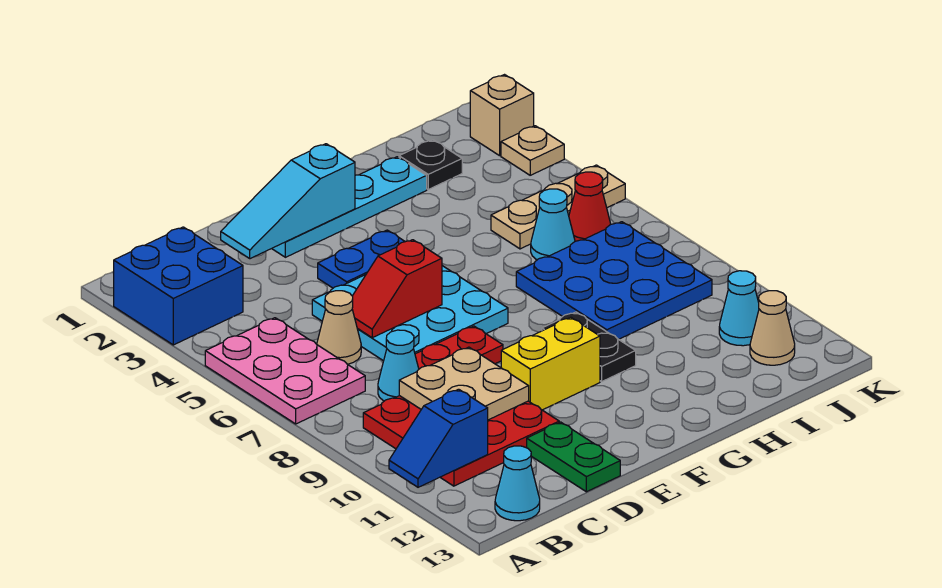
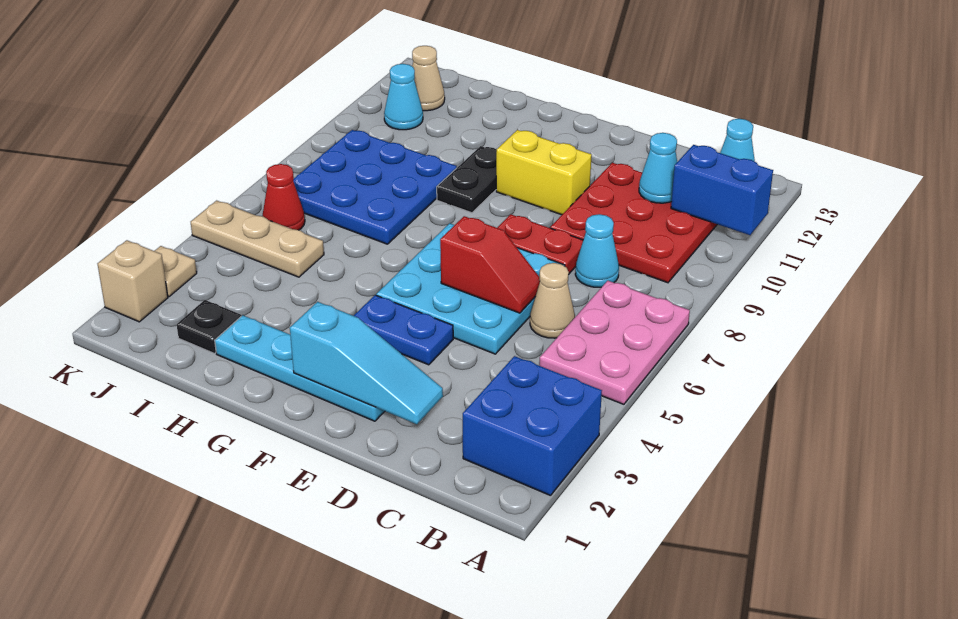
blue 1x2 slope [389,389,488,487] -> blue 1x2 brick [671,145,773,235]
tan 2x2 plate [399,347,529,420] -> none
green 1x2 plate [527,422,620,492] -> none
cyan 1x1 cone [531,189,575,260] -> cyan 1x1 cone moved to [639,133,677,203]

